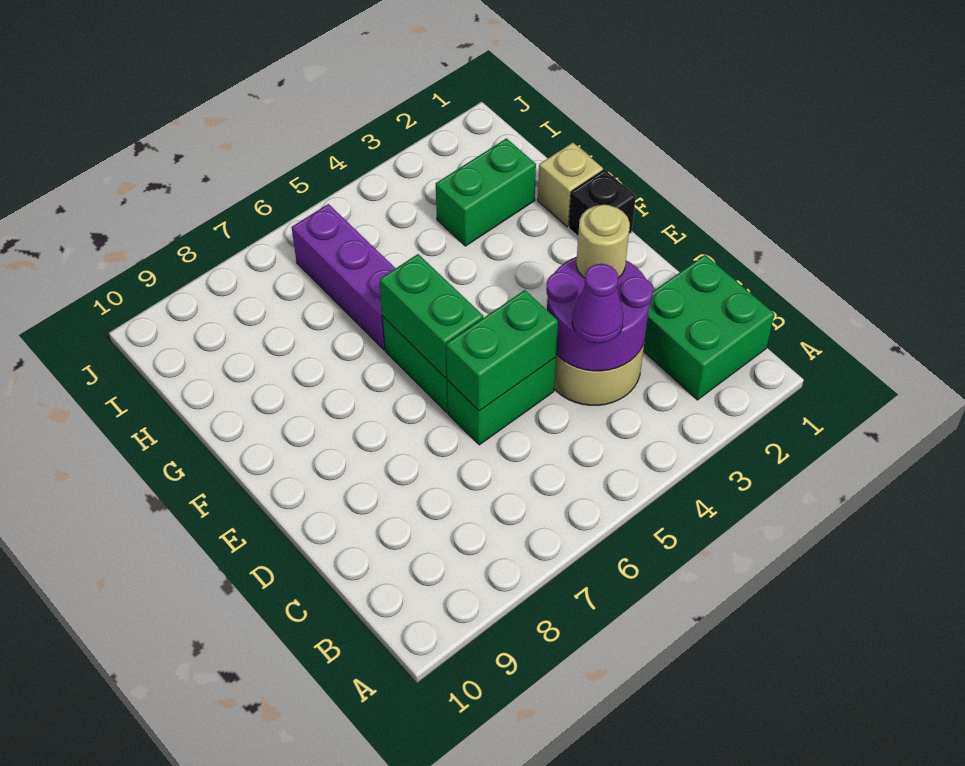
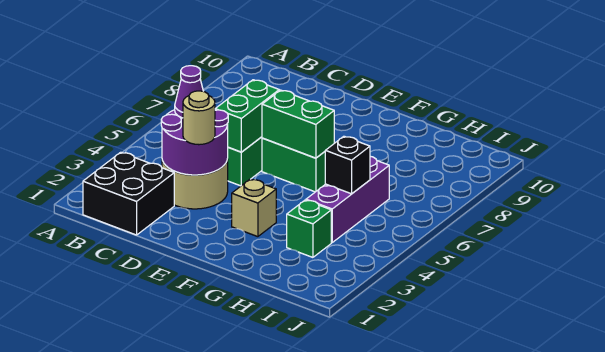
green 2x2 brick [643,255,774,400] -> black 2x2 brick [83,152,174,235]
black 1x1 brick [569,170,636,236] -> black 1x1 brick moved to [325,136,370,194]
tan 1x1 brick [538,143,603,227] -> tan 1x1 brick moved to [232,179,276,237]
purple 1x3 brick [292,204,395,350] -> purple 1x3 brick turned to [306,156,389,242]
green 1x2 brick [436,138,536,246] -> green 1x1 brick [287,200,331,257]

